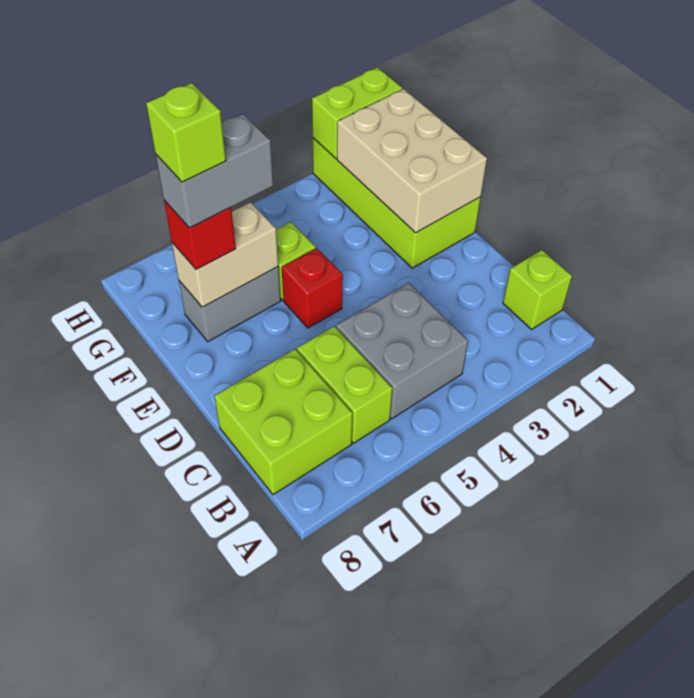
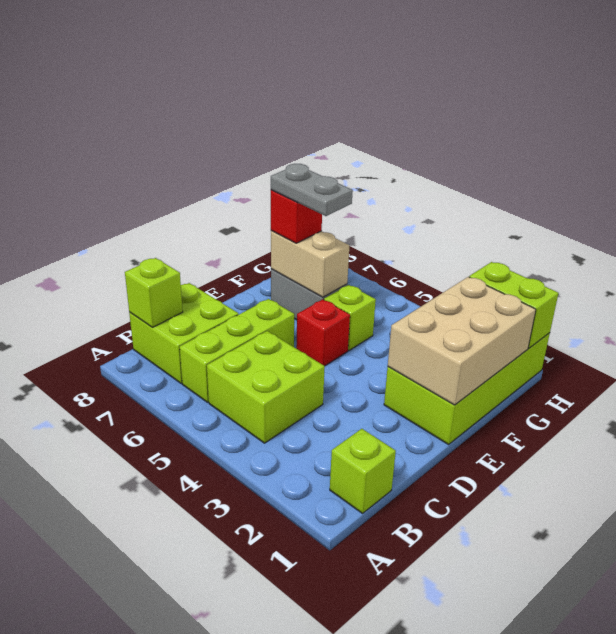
grey 2x2 brick [336,283,468,419] -> lime 2x2 brick [207,331,325,443]
lime 1x2 brick [297,326,392,443] -> lime 1x3 brick [180,299,294,402]
grey 1x2 brick [156,114,273,228] -> grey 1x2 plate [271,164,353,216]
lime 1x1 brick [146,83,226,182] -> lime 1x1 brick moved to [125,258,183,327]

